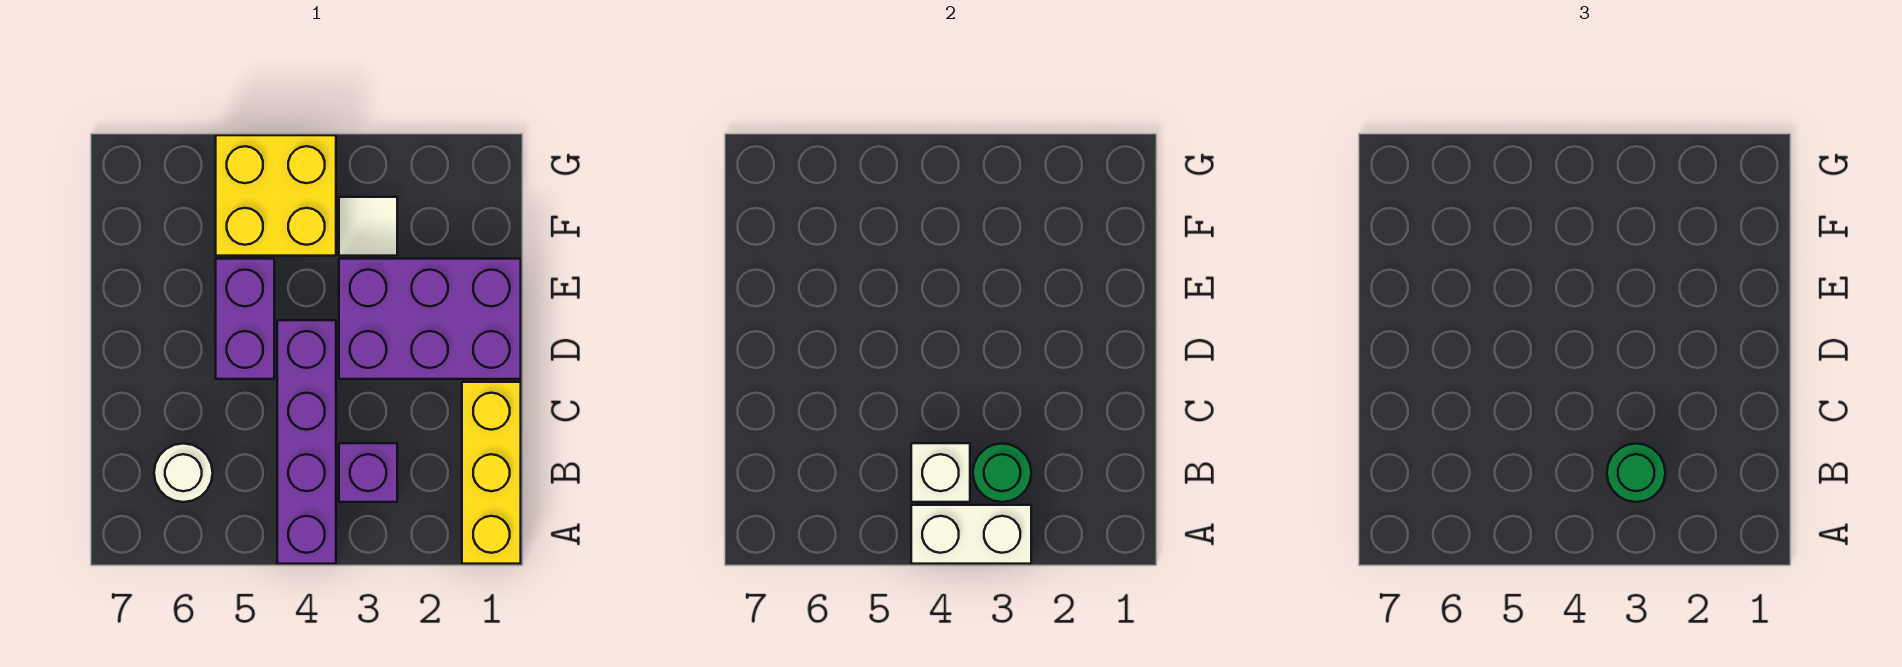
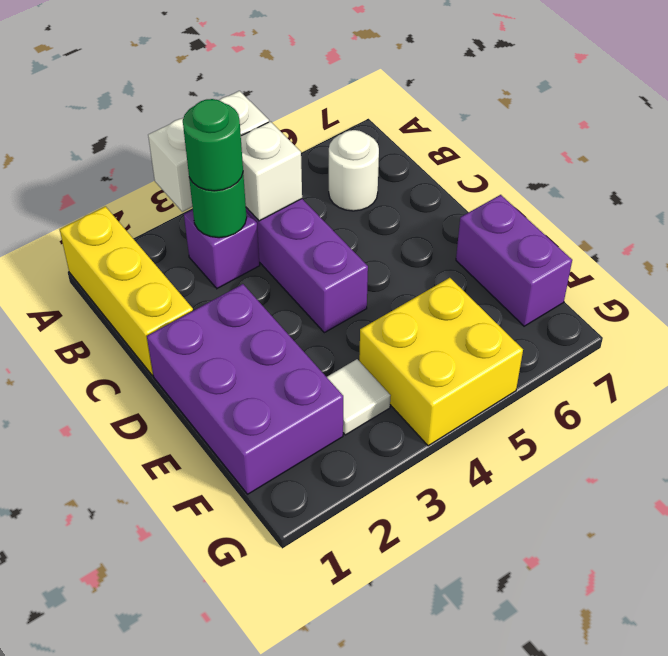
purple 2x3 brick [339,259,521,379] -> purple 2x3 brick turned to [147,284,343,494]
purple 1x2 brick [216,259,274,379] -> purple 1x2 brick moved to [456,195,572,326]

